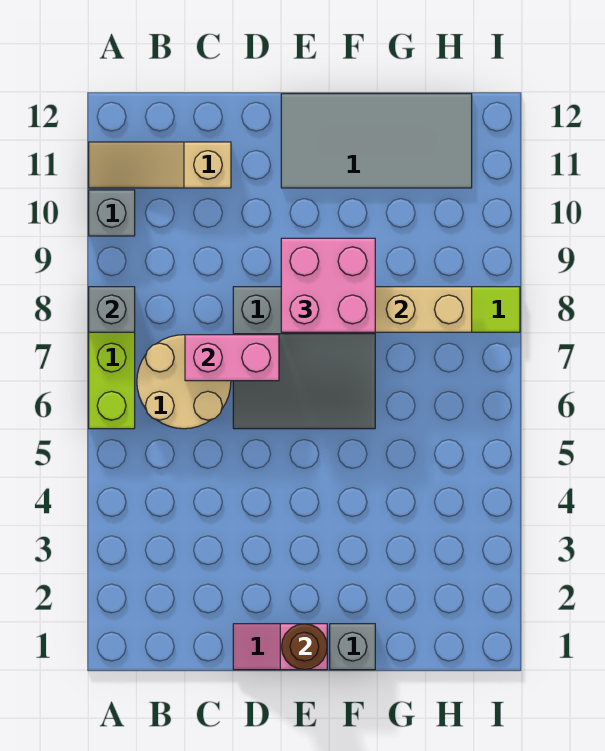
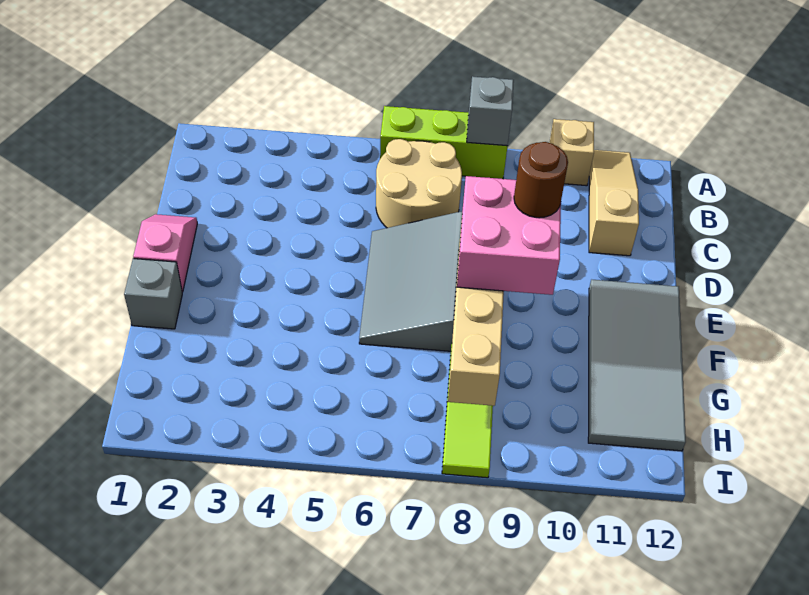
grey 1x1 brick [89,190,135,236] -> tan 1x1 brick [550,119,594,186]
pink 1x2 brick [185,335,279,381] -> none
brown 1x1 round brick [281,624,327,670] -> brown 1x1 round brick moved to [514,142,568,218]

